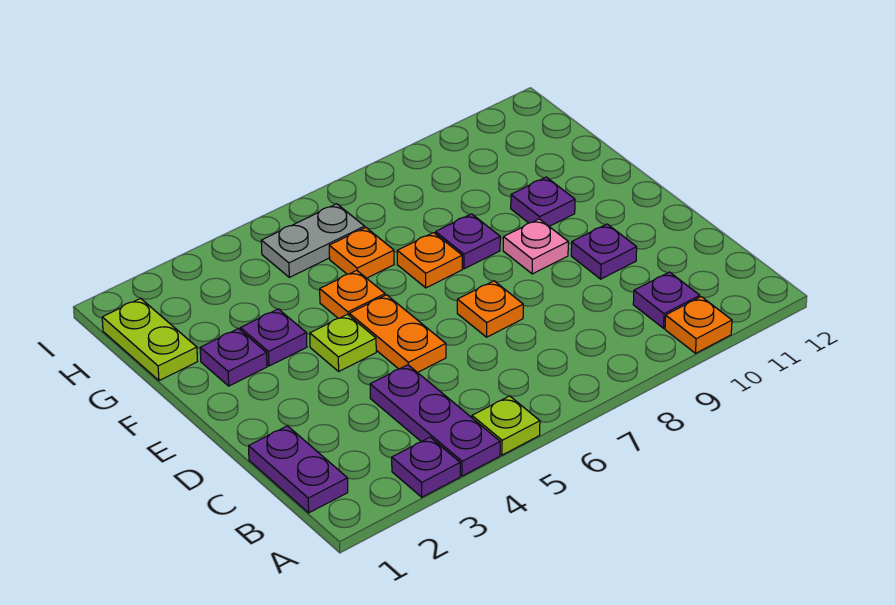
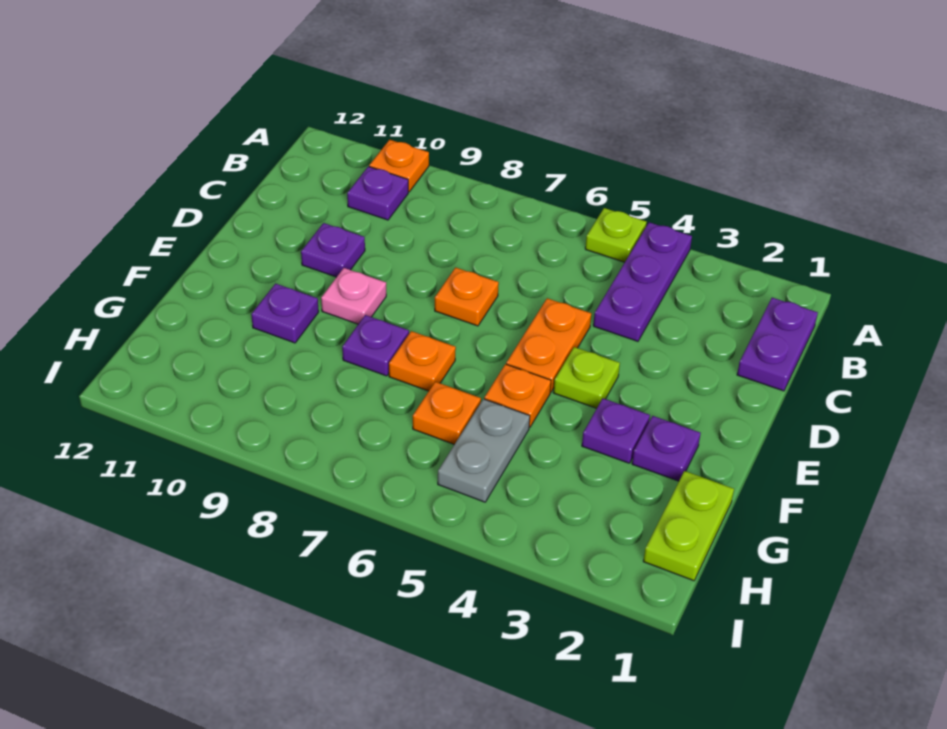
purple 1x1 plate [392,437,460,497] -> none
grey 1x2 plate [261,204,365,277] -> grey 1x2 plate turned to [438,399,530,502]

